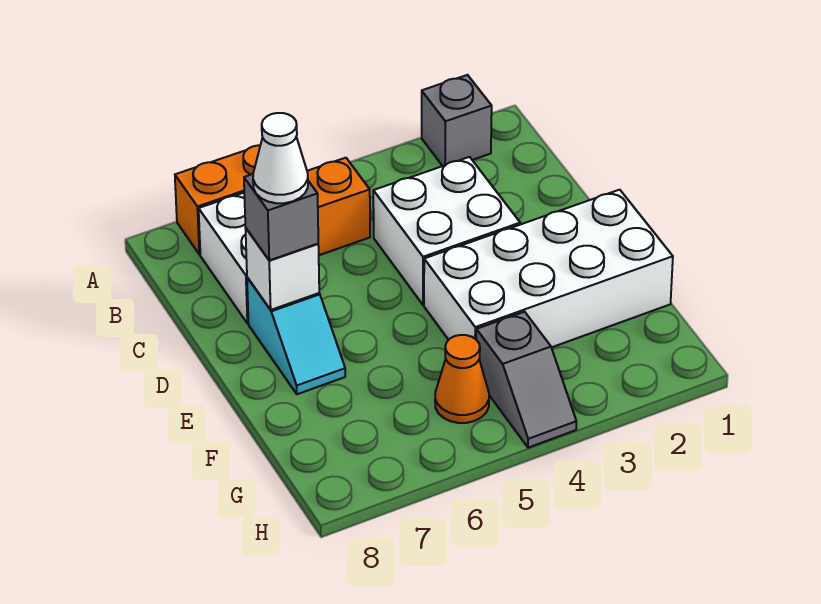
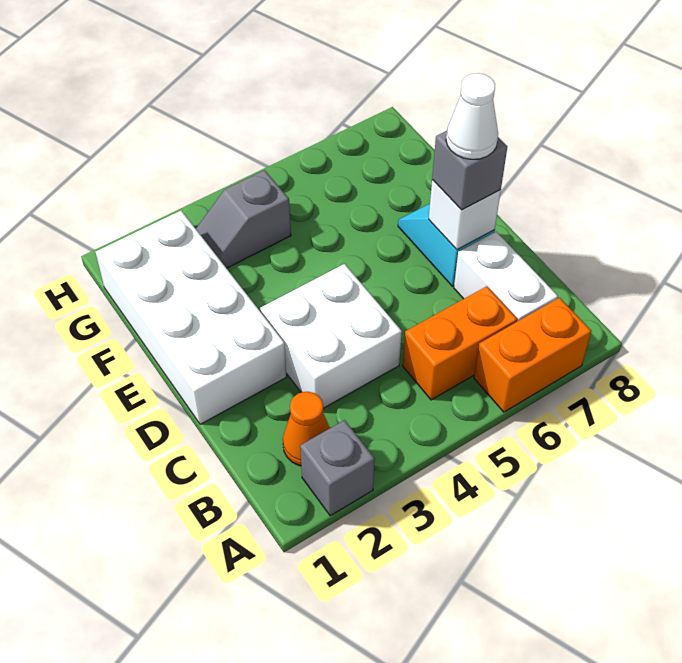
white 2x4 brick [424,190,673,347] -> white 2x4 brick turned to [96,211,287,424]
grey 1x2 slope [476,312,576,448] -> grey 1x2 slope turned to [196,170,291,268]
orange 1x1 cone [435,335,489,423] -> orange 1x1 cone moved to [283,392,330,466]

